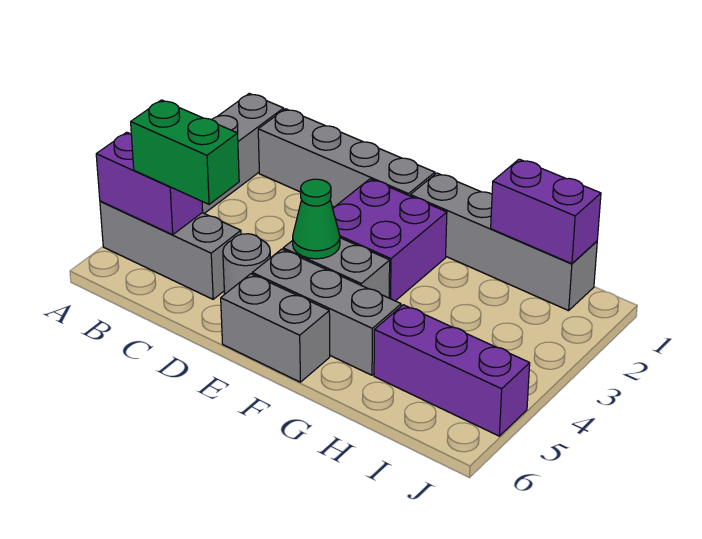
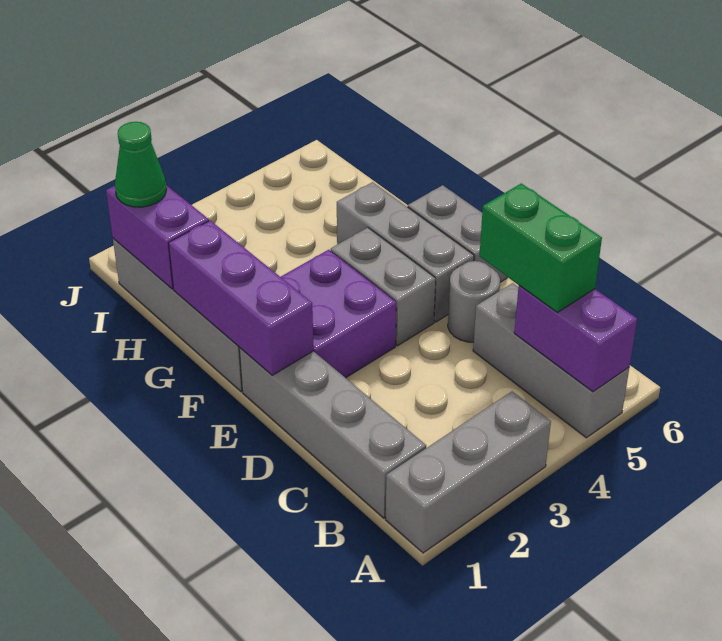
green 1x1 cone [293,179,340,259] -> green 1x1 cone moved to [115,122,167,207]
purple 1x3 brick [374,305,530,436] -> purple 1x3 brick moved to [169,221,314,375]

